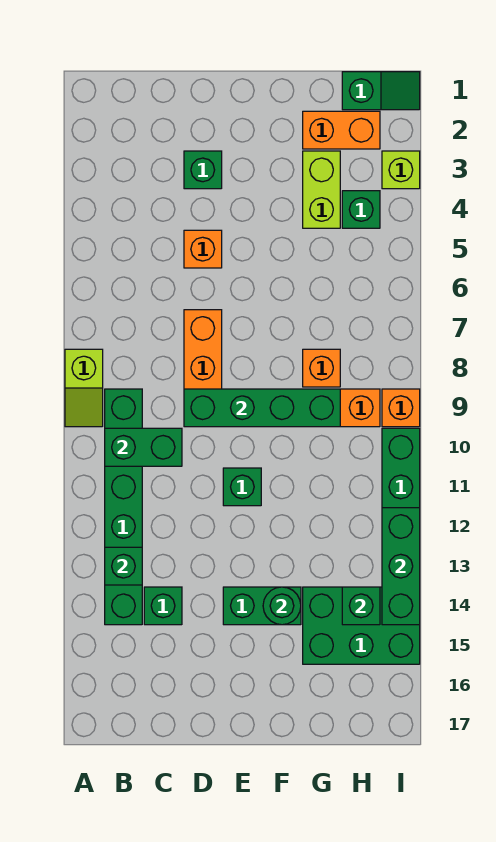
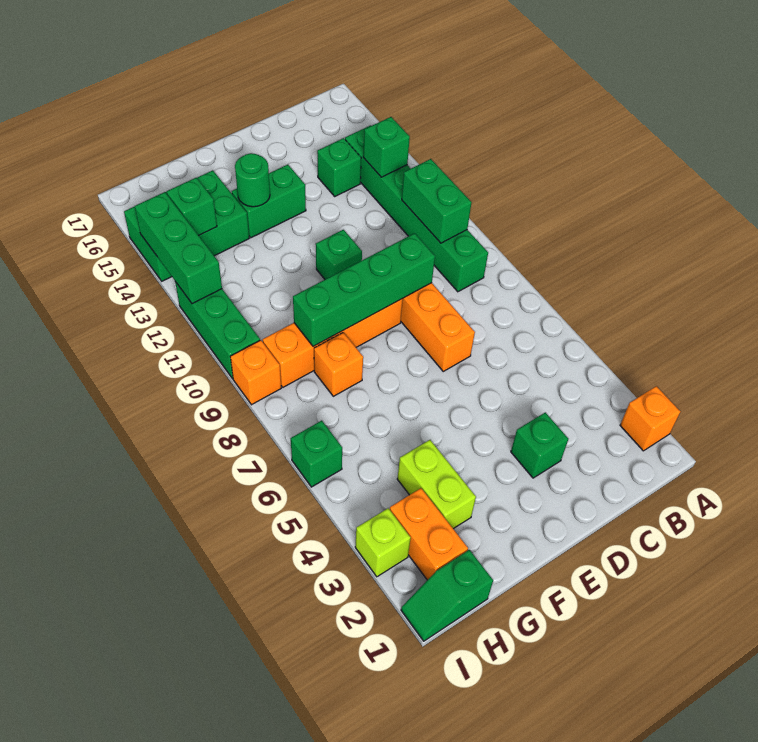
lime 1x2 slope [65,349,103,427] -> none
green 1x2 brick [105,428,182,466] -> green 1x2 brick turned to [402,159,472,243]
orange 1x1 brick [184,230,222,268] -> orange 1x1 brick moved to [620,386,681,451]
orange 1x2 brick [303,111,380,149] -> orange 1x2 brick turned to [390,488,468,580]
green 1x1 brick [342,191,380,228] -> green 1x1 brick moved to [291,421,342,487]

